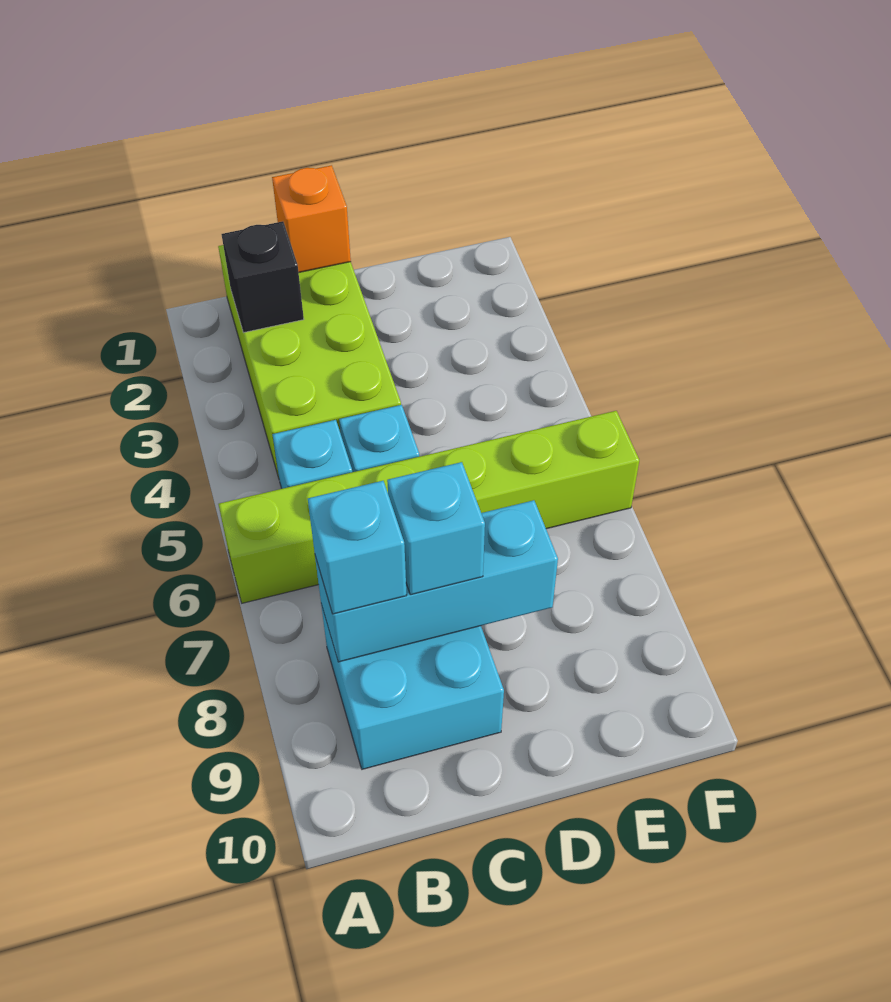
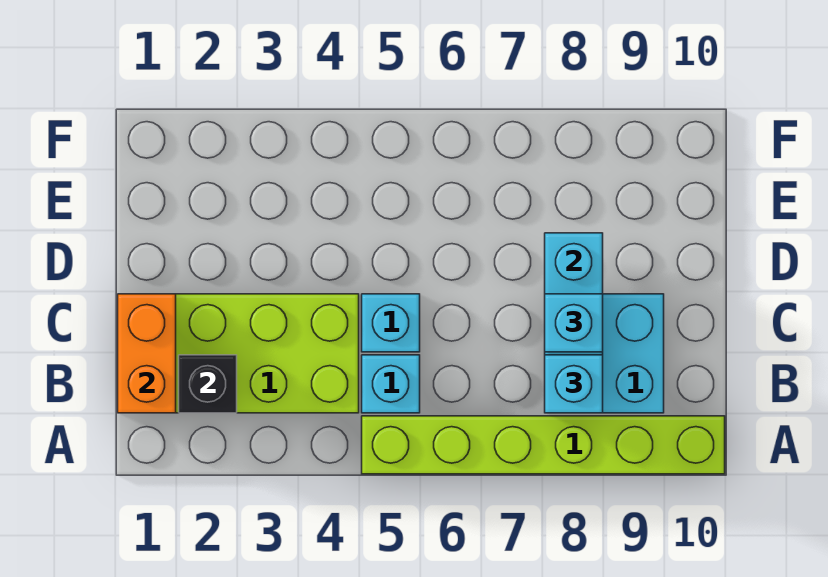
lime 1x6 brick [218,411,639,603] -> lime 1x6 brick turned to [362,416,725,474]
orange 1x1 brick [272,165,351,272] -> orange 1x2 brick [118,294,176,413]

